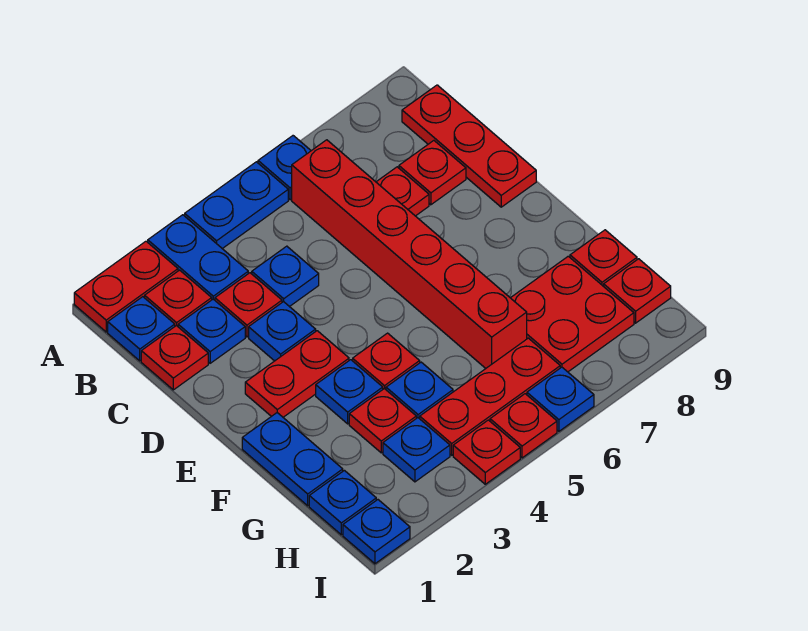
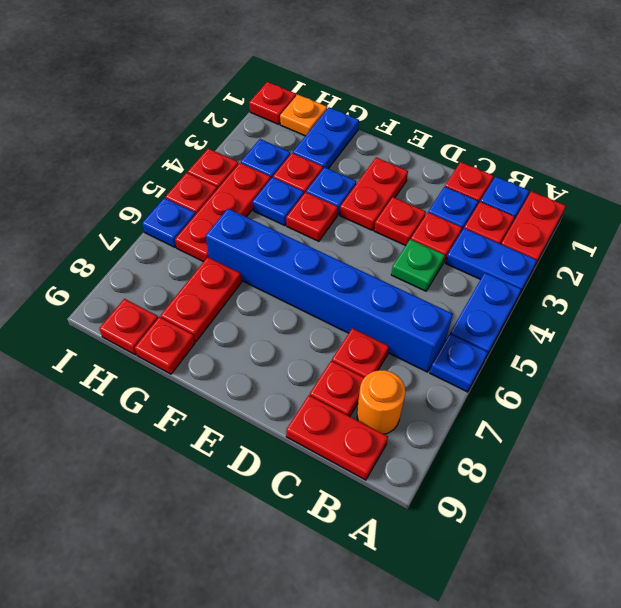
red 1x6 brick [292,140,527,368] -> blue 1x6 brick [206,209,453,372]
none -> orange 1x1 round brick [357,370,405,434]
red 1x3 plate [402,85,536,207] -> red 1x2 plate [286,395,388,480]
blue 1x1 plate [252,246,319,307] -> green 1x1 plate [391,239,445,291]
blue 1x1 plate [249,302,316,361] -> red 1x1 plate [374,197,426,246]
blue 1x2 plate [242,413,343,506] -> blue 1x2 plate turned to [293,107,359,169]
red 2x2 plate [511,256,634,372] -> red 1x2 plate [161,257,242,341]
blue 1x1 plate [309,470,376,535] -> orange 1x1 plate [280,95,327,136]
blue 1x1 plate [343,500,410,564] -> red 1x1 plate [249,82,296,125]

